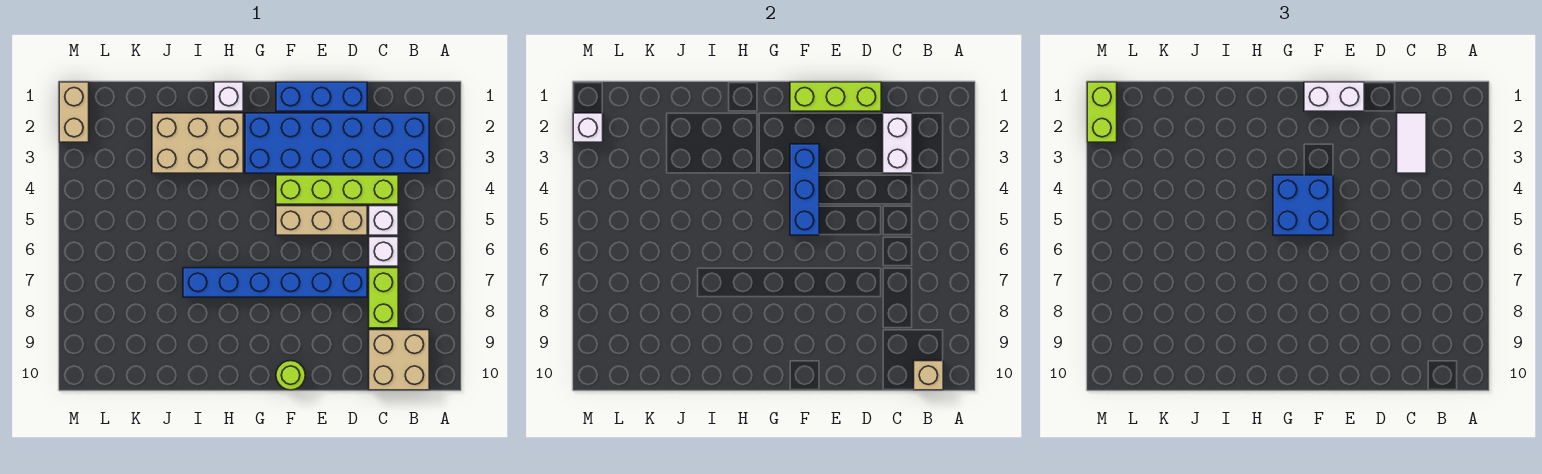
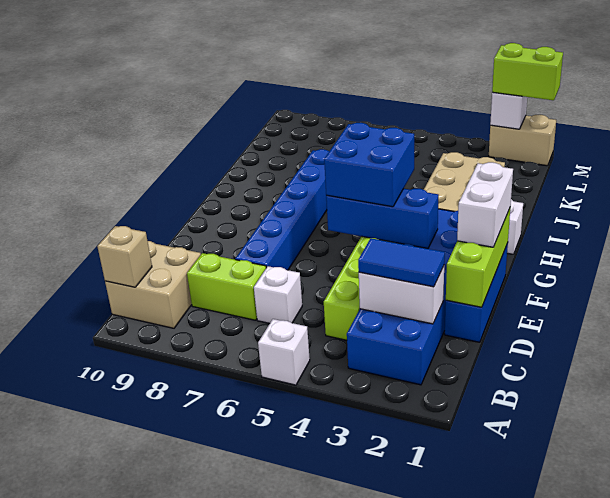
white 1x2 tile [1397,113,1426,173] -> blue 1x2 tile [358,238,445,287]
white 1x1 brick [369,206,398,235] -> white 1x1 brick moved to [258,319,310,385]
tan 1x3 brick [276,206,367,235] -> none
lime 1x1 round brick [276,361,305,390] -> none

